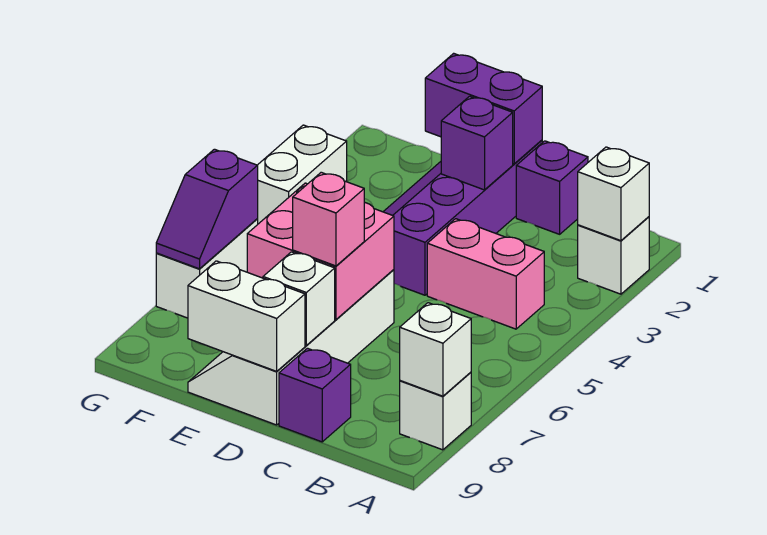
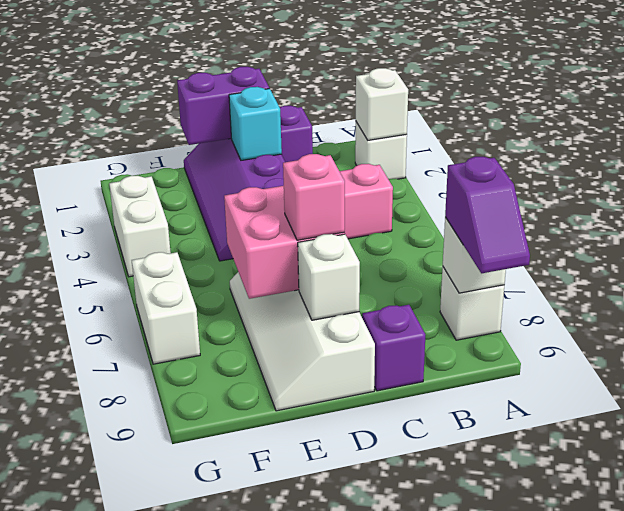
purple 1x1 brick [441,96,513,190] -> cyan 1x1 brick [229,87,282,160]
white 1x2 brick [188,261,305,371] -> none
purple 1x2 slope [156,149,258,269] -> purple 1x2 slope moved to [445,157,530,273]

